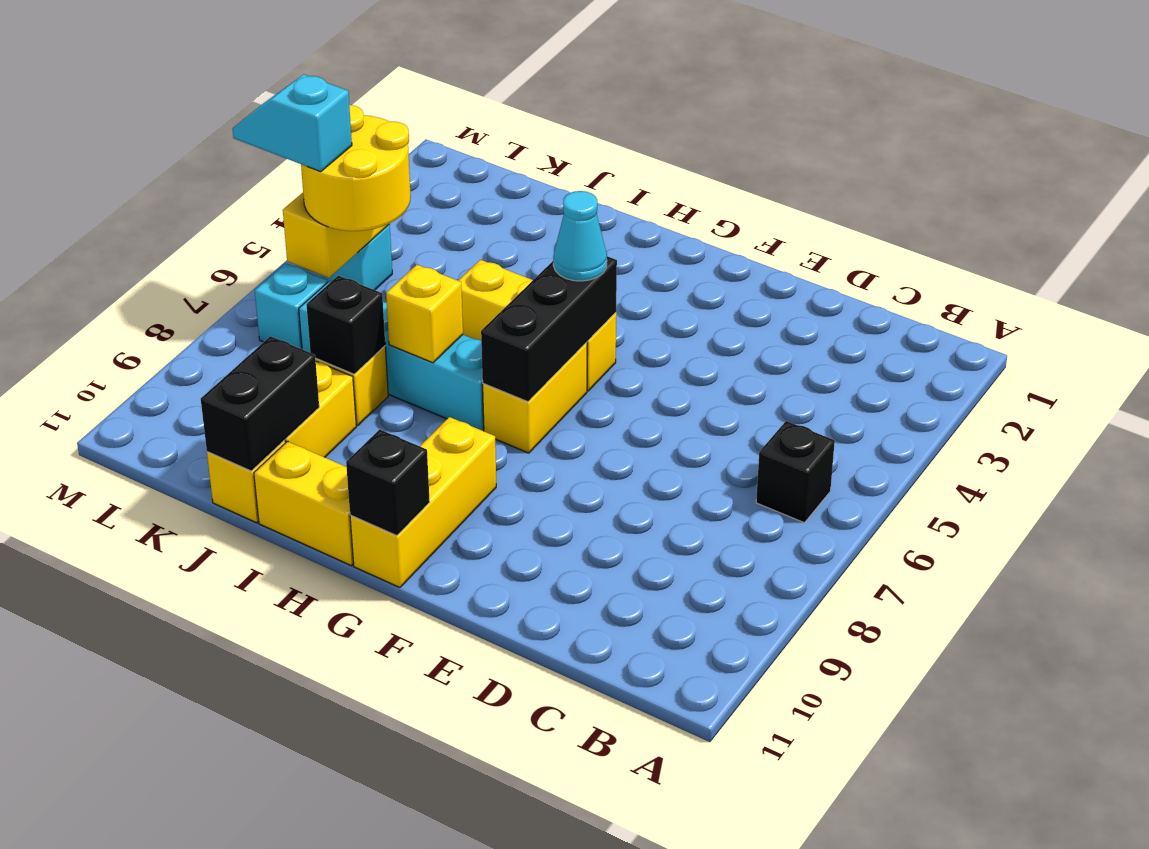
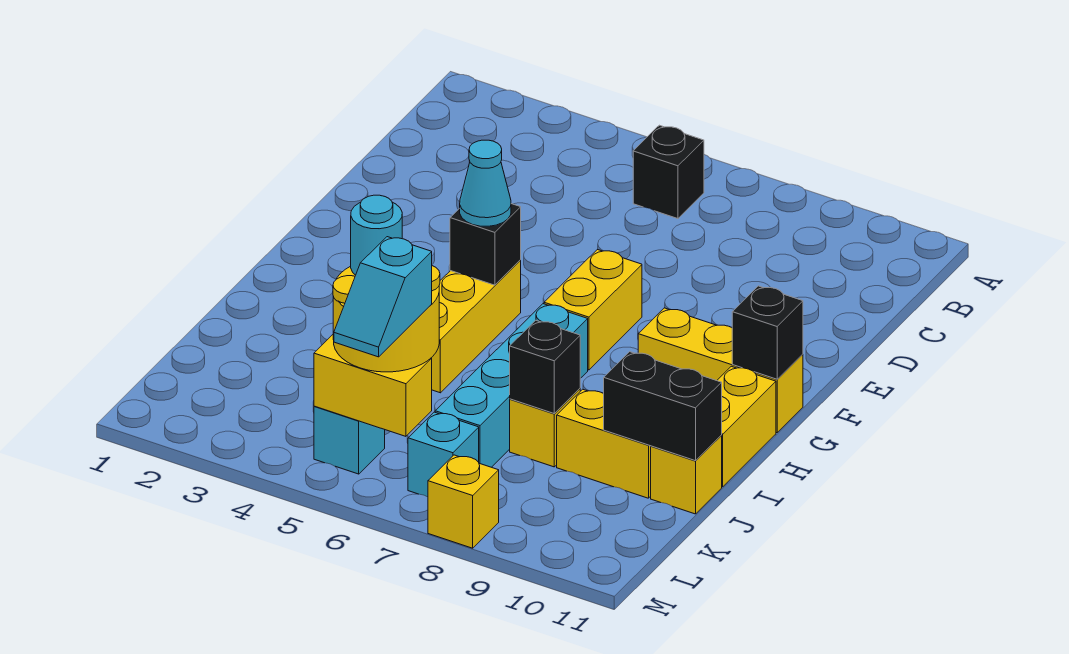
black 1x3 brick [481,256,617,402] -> black 1x1 brick [450,204,521,285]
yellow 1x2 brick [483,342,587,453] -> yellow 1x2 brick turned to [544,249,642,370]
yellow 1x1 brick [386,265,463,363] -> yellow 1x1 brick moved to [428,455,499,548]
none -> cyan 1x1 round brick [351,195,402,275]

